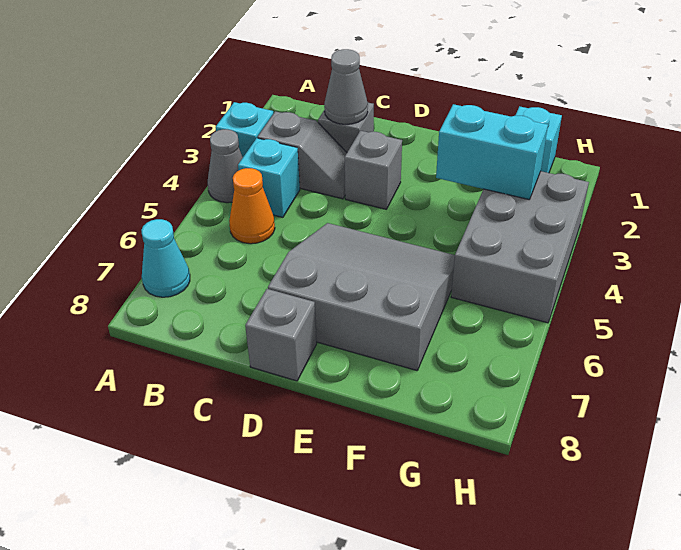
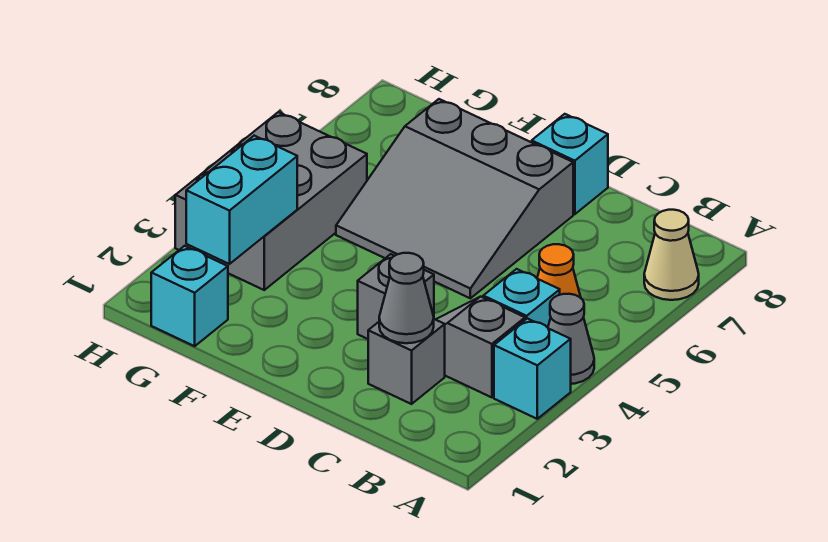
cyan 1x1 cone [141,219,190,297] -> tan 1x1 cone [644,210,699,300]
grey 1x1 brick [245,289,317,381] -> cyan 1x1 brick [532,114,608,214]
cyan 1x2 brick [436,104,548,199] -> cyan 1x2 brick turned to [186,136,297,264]

